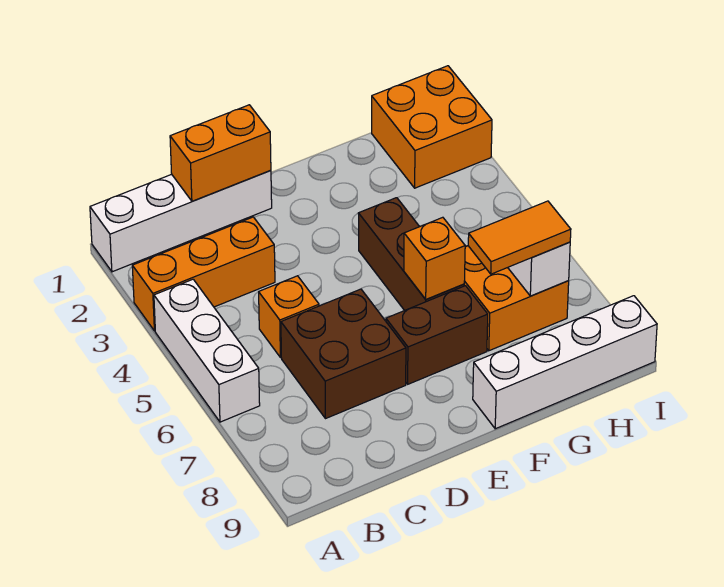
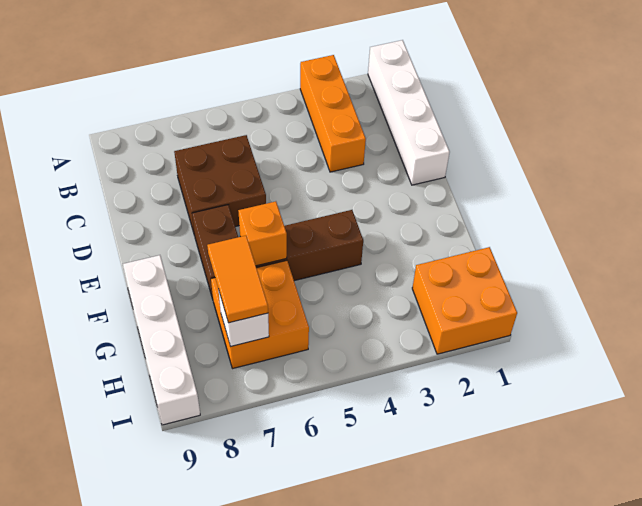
white 1x3 brick [154,279,260,422] -> none
orange 1x2 brick [170,105,271,201] -> none
orange 1x1 brick [259,276,319,358] -> none

